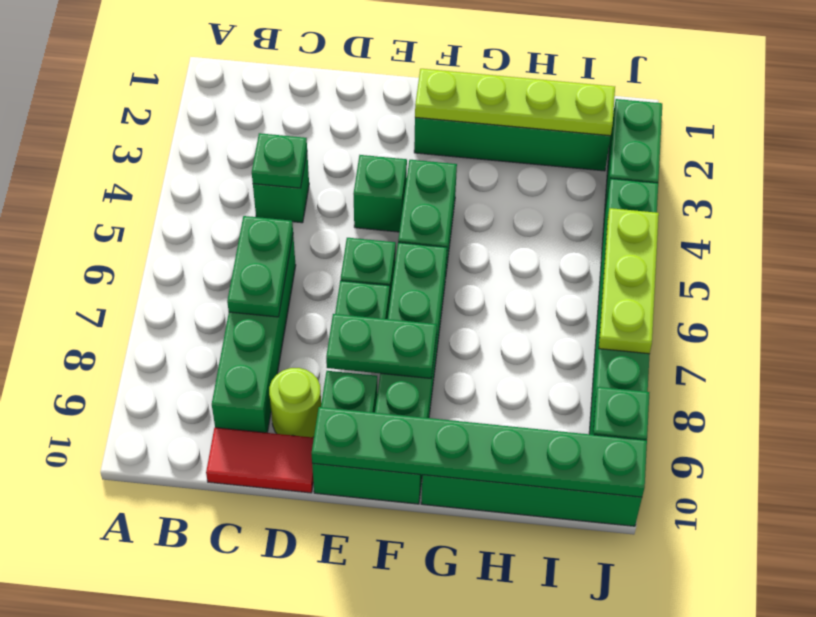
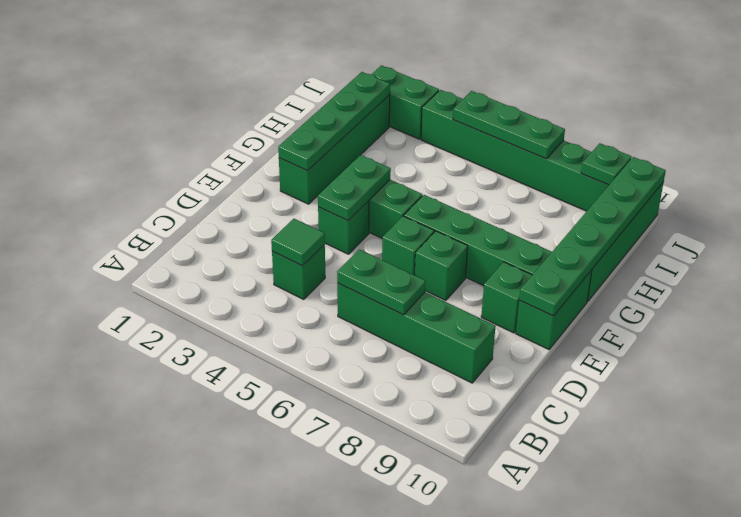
green 1x1 plate [252,133,307,188] -> green 1x1 tile [271,219,325,266]
red 1x2 tile [206,428,314,493] -> none
lime 1x1 round brick [269,368,321,437] -> none
green 1x2 plate [326,314,437,378] -> green 1x2 plate moved to [318,155,391,221]
lime 1x4 plate [415,69,615,136] -> green 1x4 plate [278,72,390,171]
lime 1x3 plate [599,208,659,354] -> green 1x3 plate [453,91,565,159]

